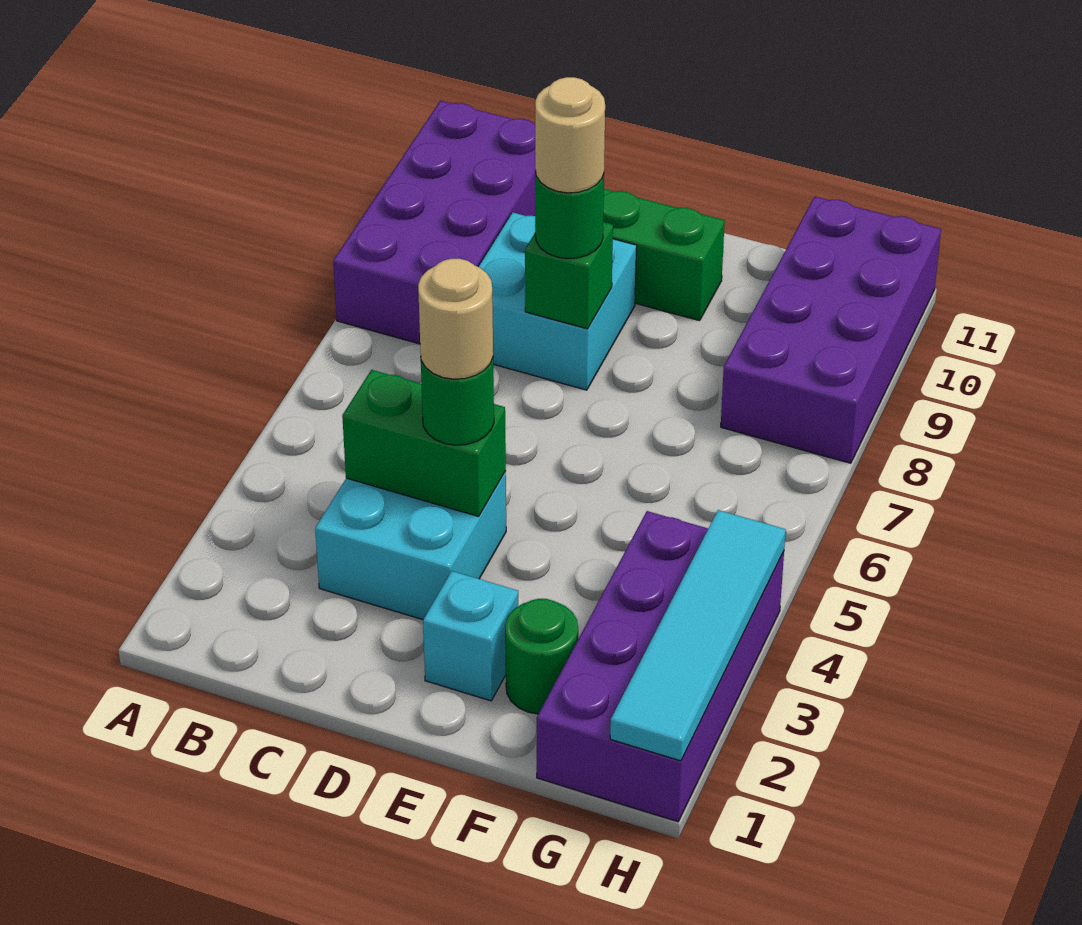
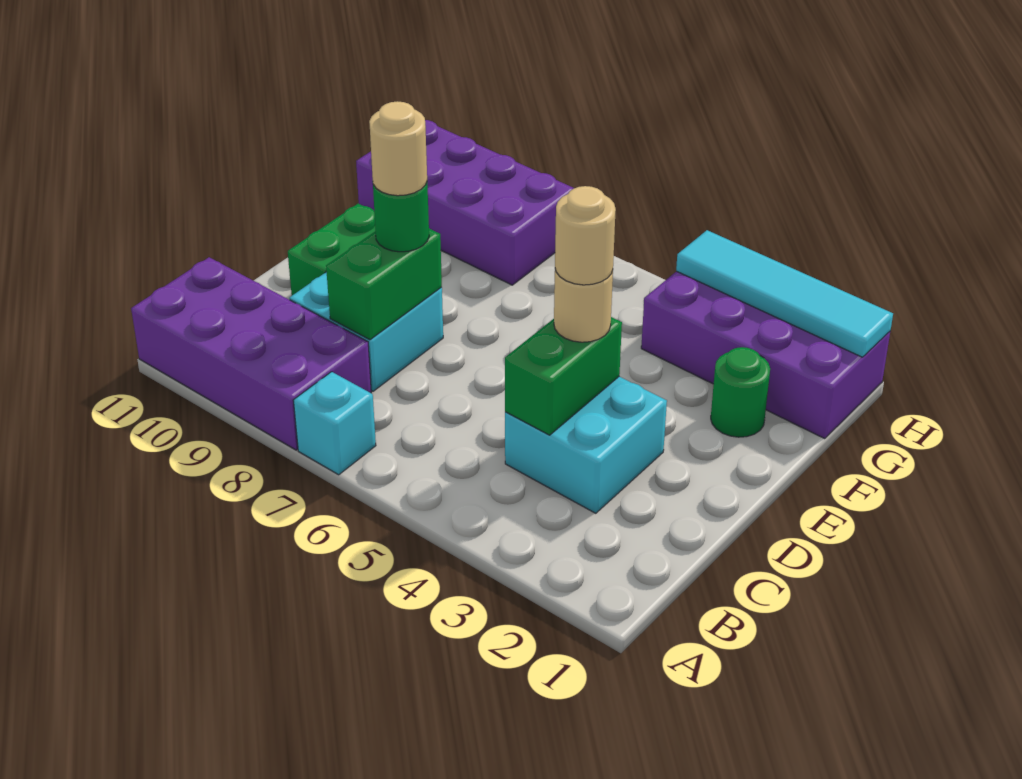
green 1x1 round brick [421,358,494,445] -> tan 1x1 round brick [554,269,613,342]
green 1x1 brick [525,222,613,329] -> green 1x2 brick [326,229,442,340]
cyan 1x1 brick [423,571,518,701] -> cyan 1x1 brick moved to [293,372,376,475]

